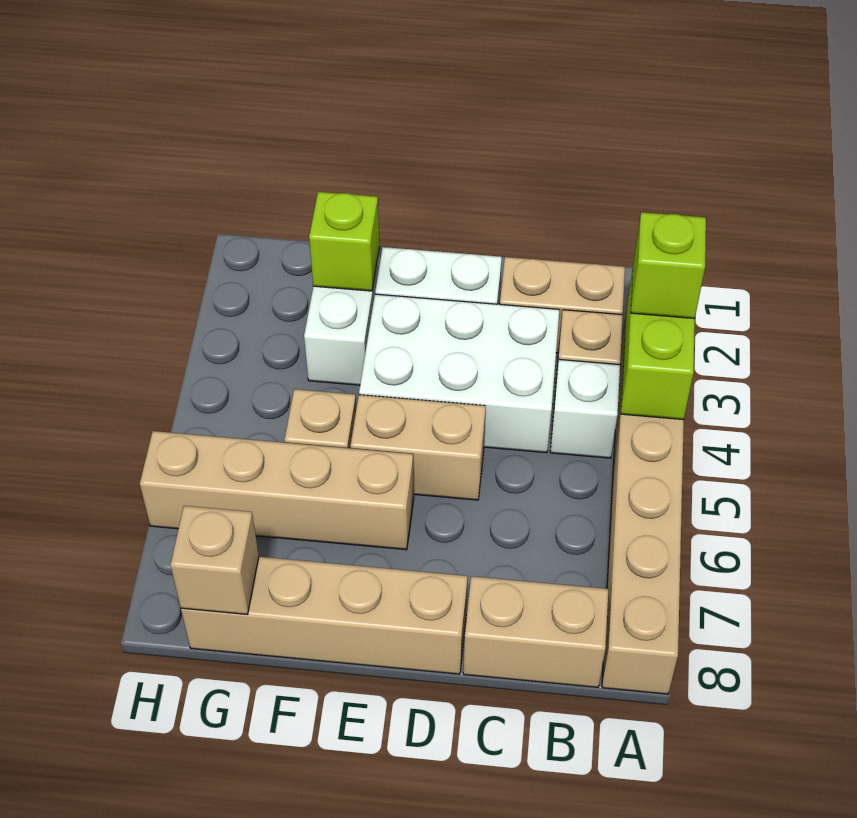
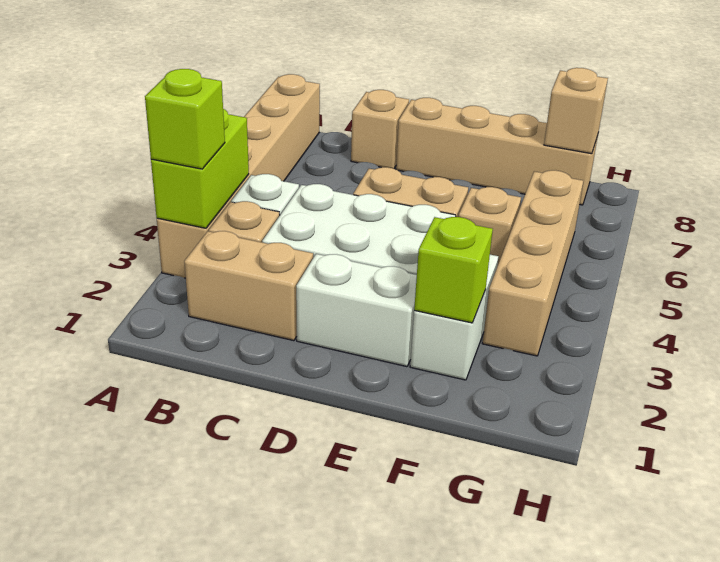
tan 1x2 brick [463,576,608,687] -> tan 1x1 brick [351,90,409,169]
tan 1x4 brick [140,431,414,550] -> tan 1x4 brick turned to [482,170,583,356]

